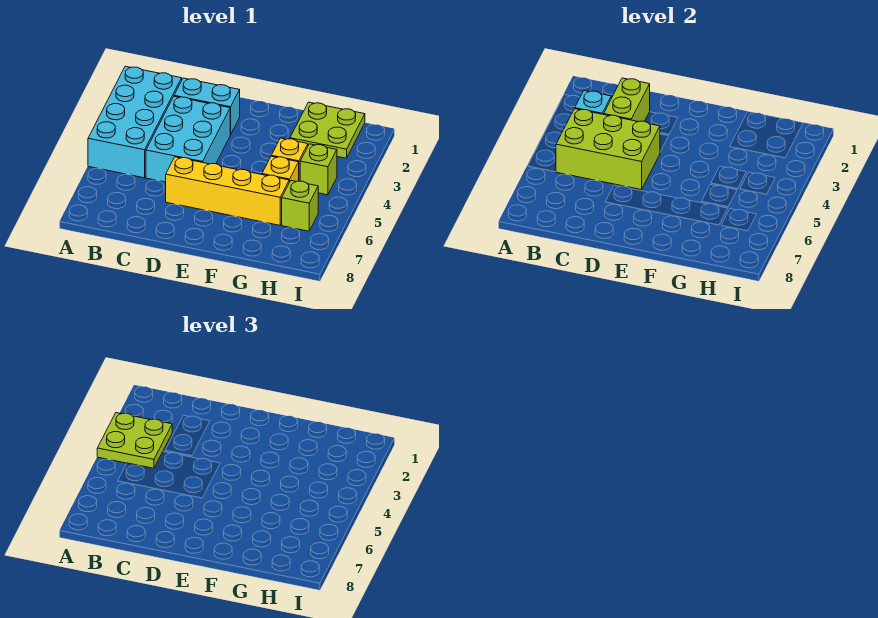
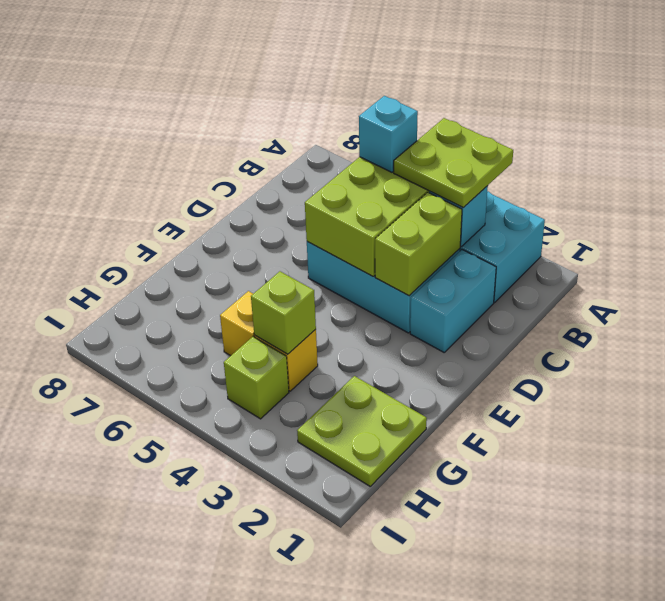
none -> cyan 1x1 brick [359,96,418,172]
lime 1x2 brick [604,78,650,122] -> lime 1x2 brick turned to [375,192,462,296]
yellow 1x4 brick [166,157,289,225] -> none
lime 1x1 brick [282,181,318,231] -> lime 1x1 brick moved to [251,271,316,354]

